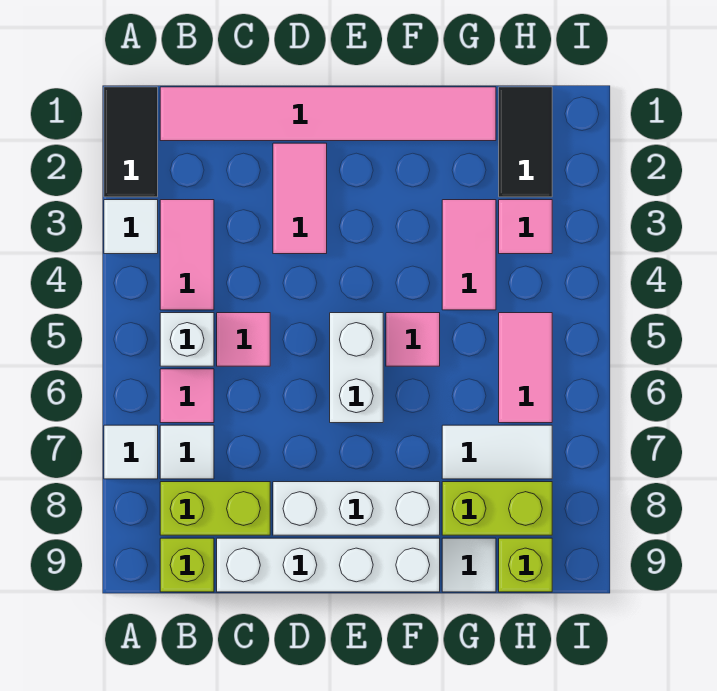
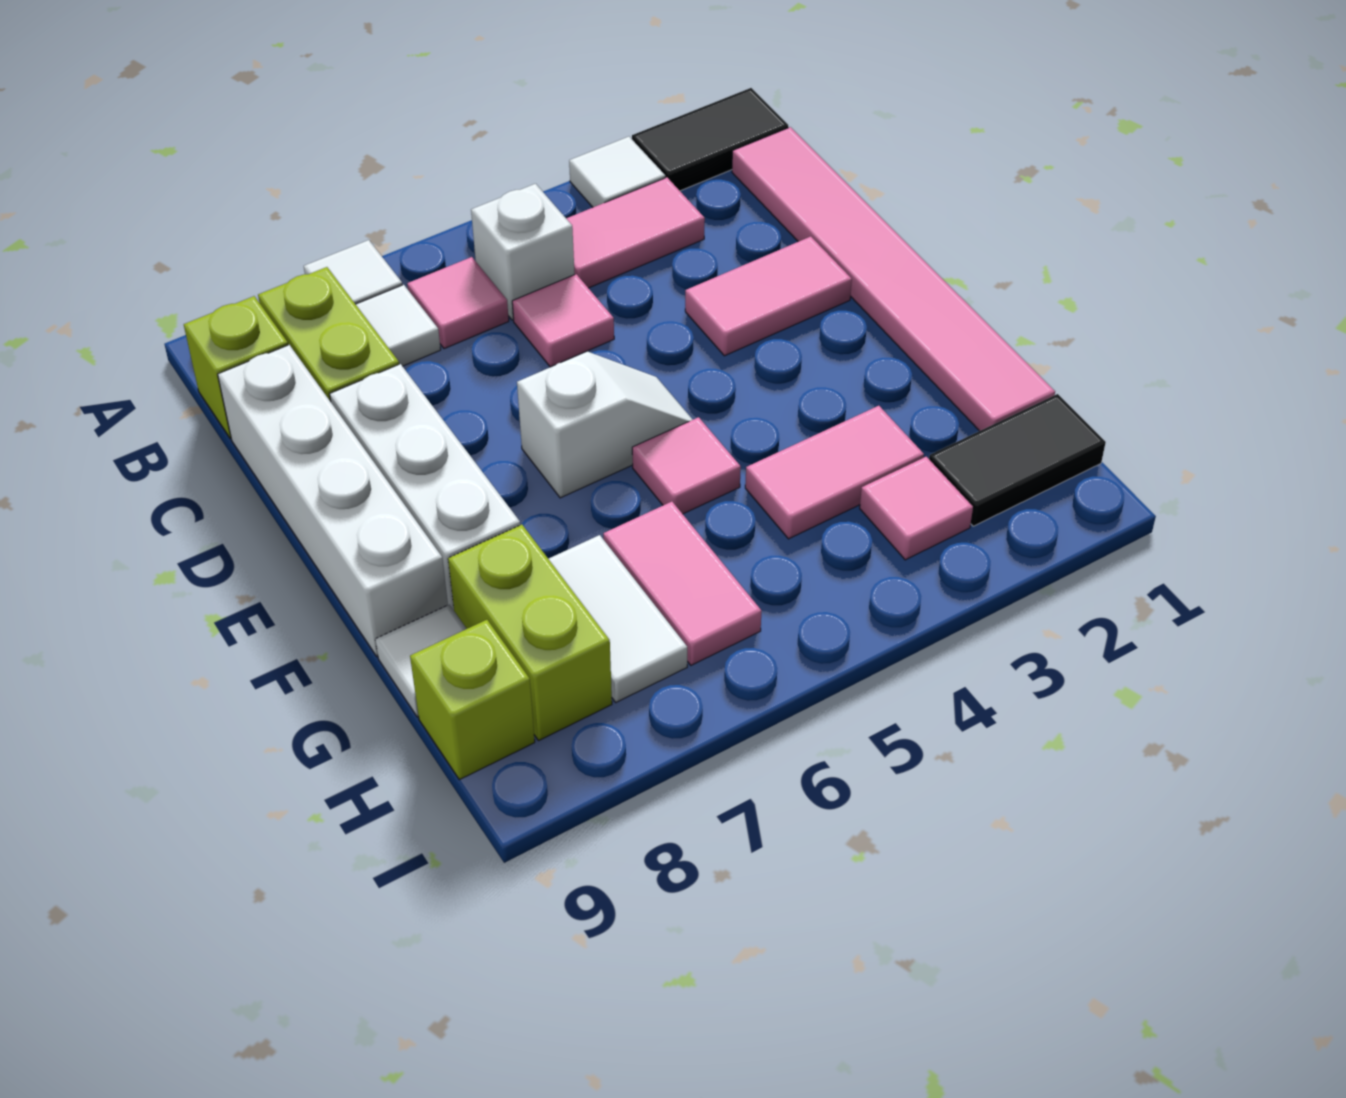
white 1x2 brick [330,313,383,423] -> white 1x2 slope [517,352,693,498]
pink 1x2 tile [499,313,552,423] -> pink 1x2 tile turned to [603,502,761,665]

